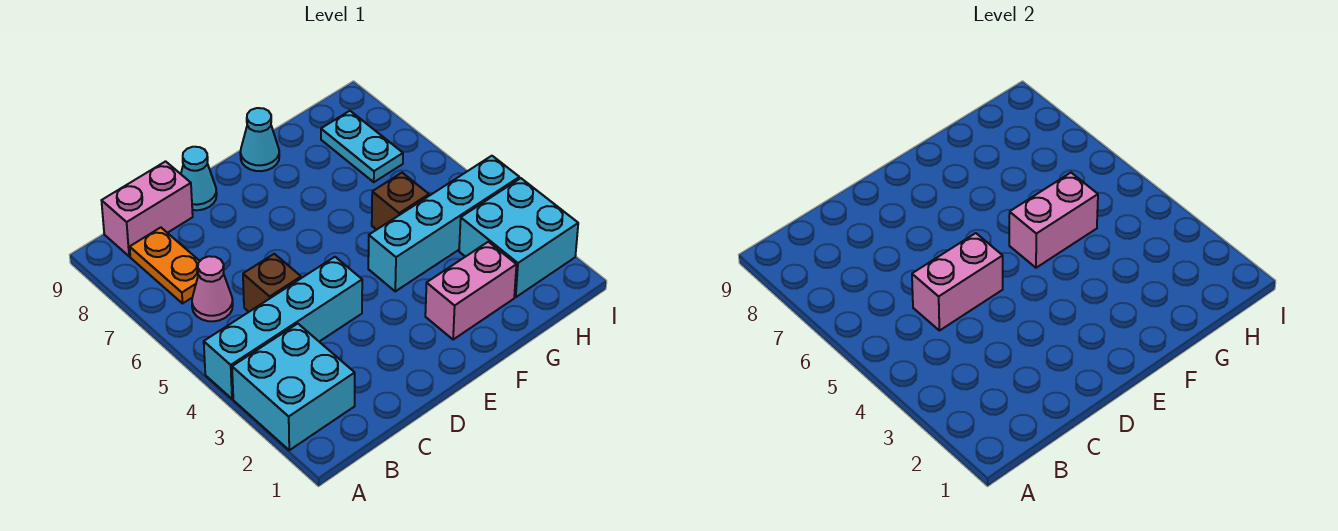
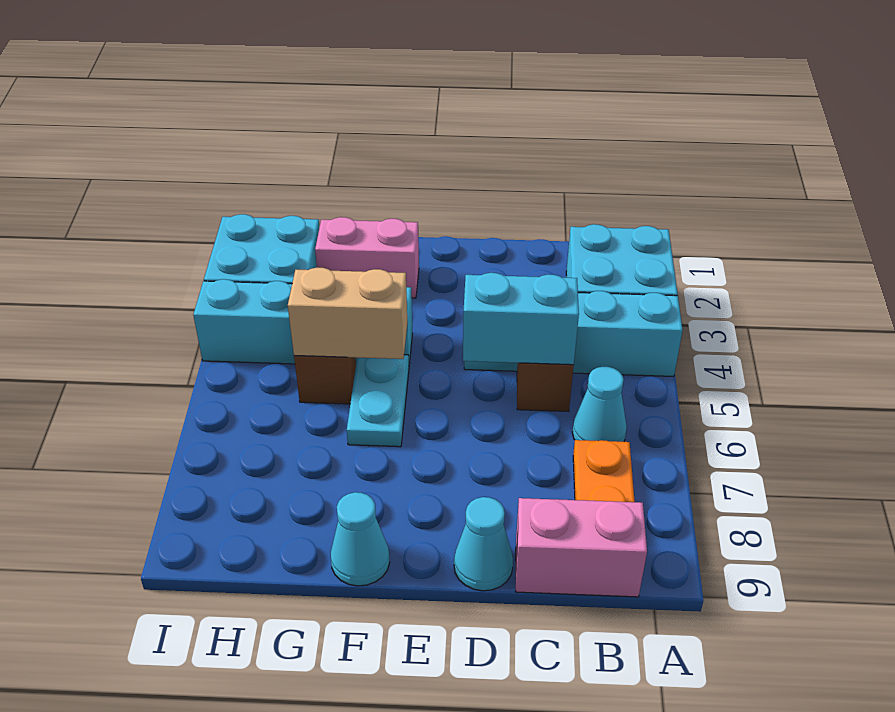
pink 1x1 cone [192,256,233,321] -> cyan 1x1 cone [572,367,627,442]
pink 1x2 brick [912,233,1003,331] -> cyan 1x2 brick [463,273,579,365]
pink 1x2 brick [1009,173,1098,268] -> tan 1x2 brick [288,268,407,359]
cyan 1x2 plate [321,111,403,182] -> cyan 1x2 plate moved to [347,355,409,447]

